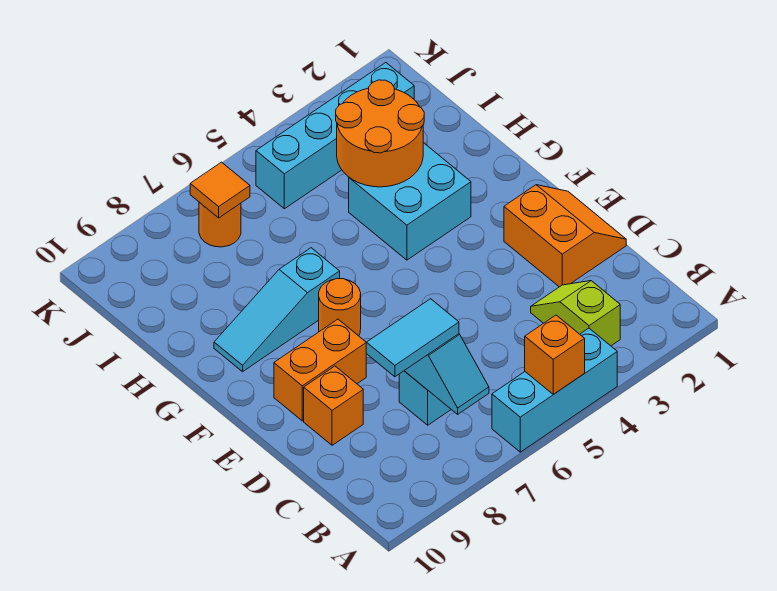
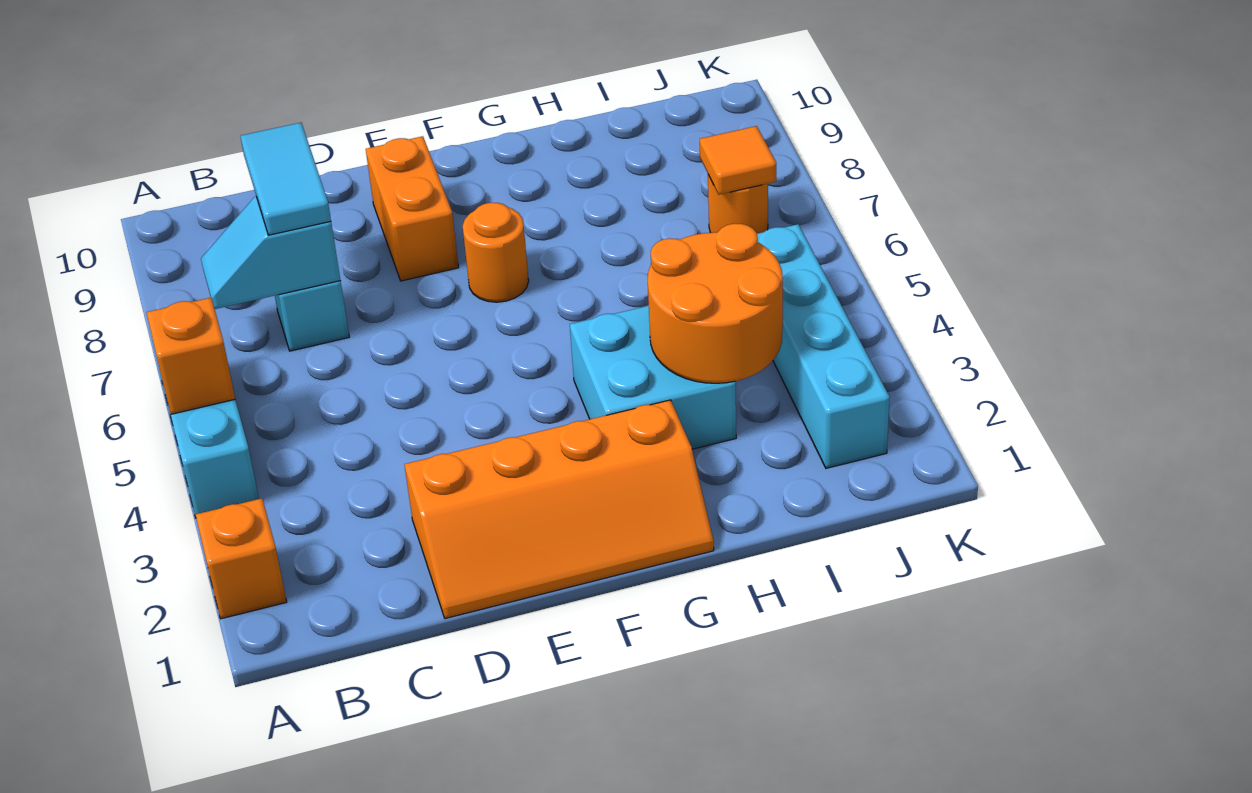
lime 1x2 slope [531,281,620,346] -> none
orange 2x2 slope [504,185,626,287] -> orange 2x4 slope [404,400,714,619]
orange 1x1 brick [304,366,363,445] -> orange 1x1 brick moved to [196,498,287,619]
cyan 1x3 slope [214,248,340,372] -> none

